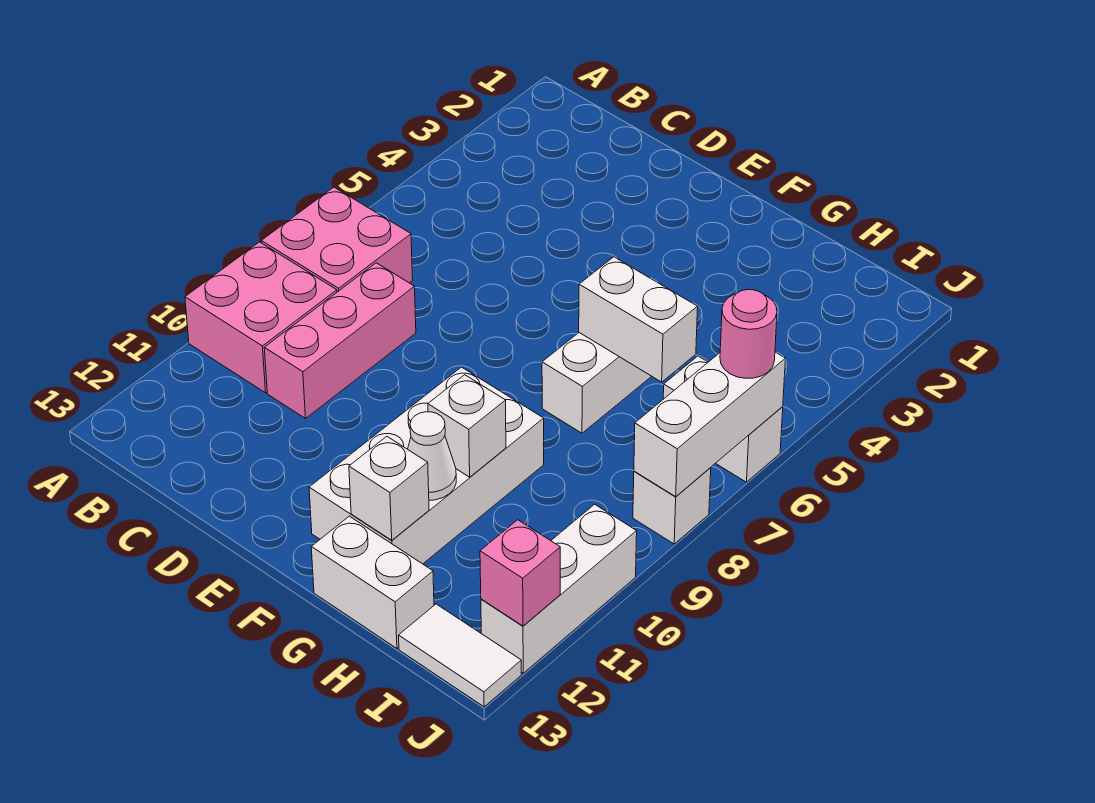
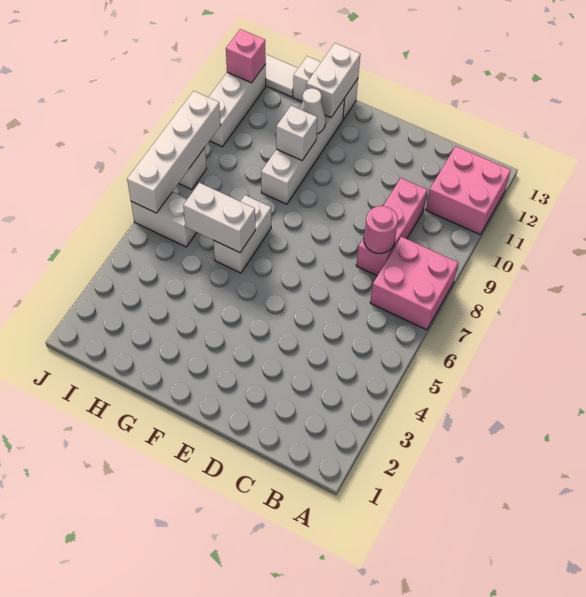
pink 2x2 brick [185,242,337,393] -> pink 2x2 brick moved to [426,146,511,235]
white 2x4 brick [309,367,544,564] -> white 1x4 brick [261,98,345,204]
white 1x1 brick [349,436,429,540] -> white 1x2 brick [306,43,360,117]
white 1x3 brick [634,352,785,497] -> white 1x4 brick [127,91,221,213]
pink 1x1 round brick [720,290,777,378] -> pink 1x1 round brick moved to [364,206,398,253]

